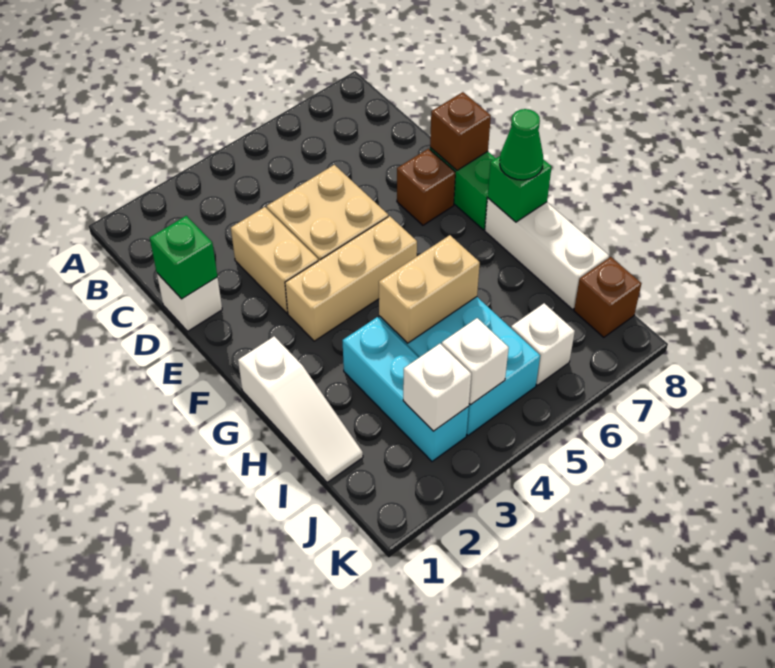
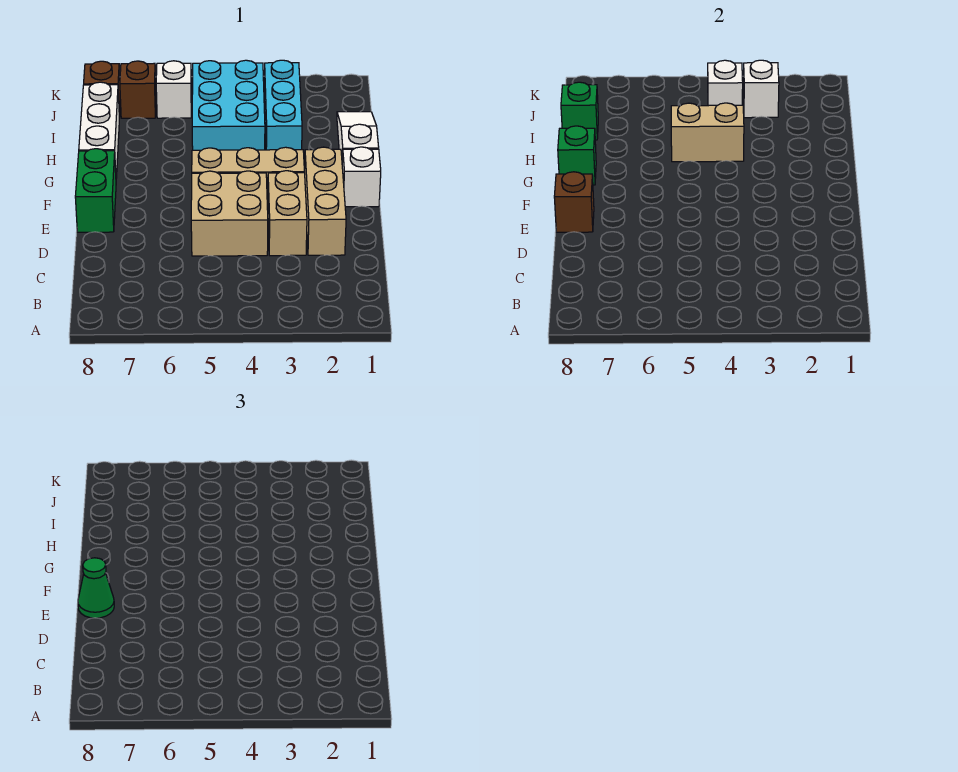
white 1x1 brick [157,273,222,331] -> white 1x1 brick moved to [342,147,381,207]
green 1x1 brick [150,216,217,299] -> green 1x1 brick moved to [561,82,598,140]
none -> tan 1x3 brick [304,147,346,255]
brown 1x1 brick [397,149,455,225] -> brown 1x1 brick moved to [120,61,156,118]
green 1x1 cone [500,109,543,180] -> green 1x1 cone moved to [78,558,114,618]

